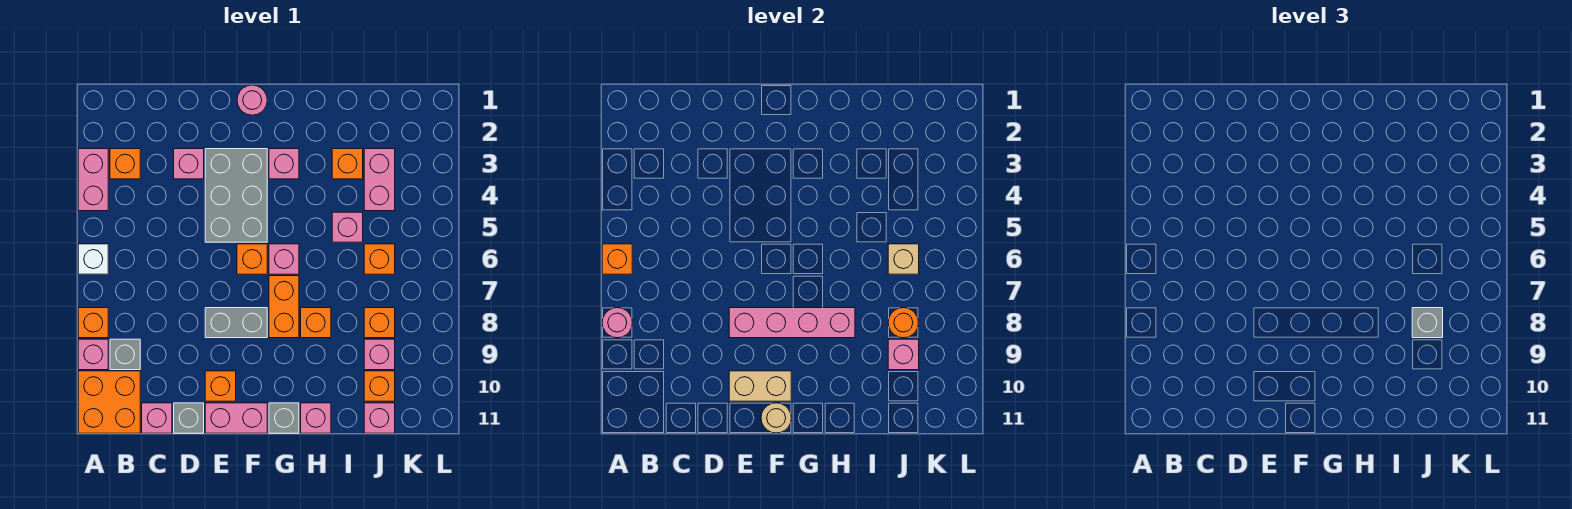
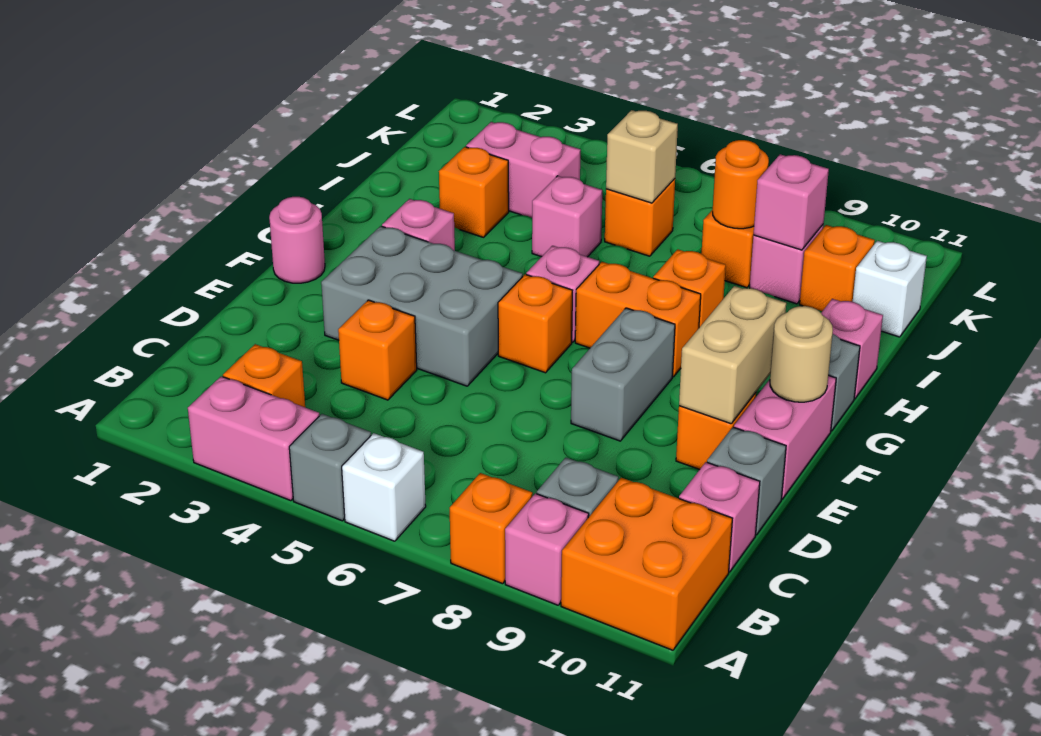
orange 1x1 brick [602,244,632,274] -> orange 1x1 brick moved to [338,300,417,400]
pink 1x1 round brick [602,308,632,338] -> none
pink 1x1 brick [174,149,204,179] -> none
pink 1x4 brick [729,308,855,338] -> none
grey 1x1 brick [1412,308,1443,338] -> grey 1x1 brick moved to [289,414,371,521]
pink 1x1 brick [364,403,395,433] -> white 1x1 brick [853,241,927,337]

